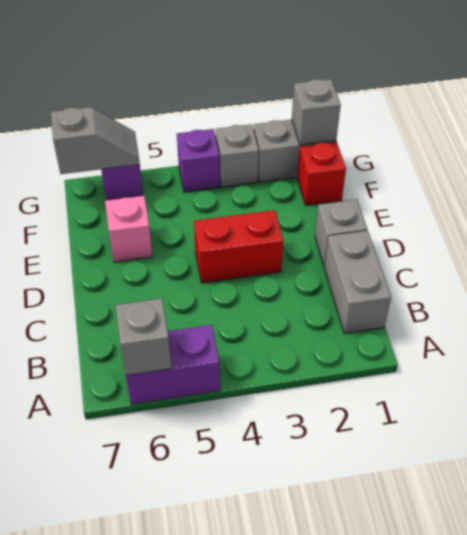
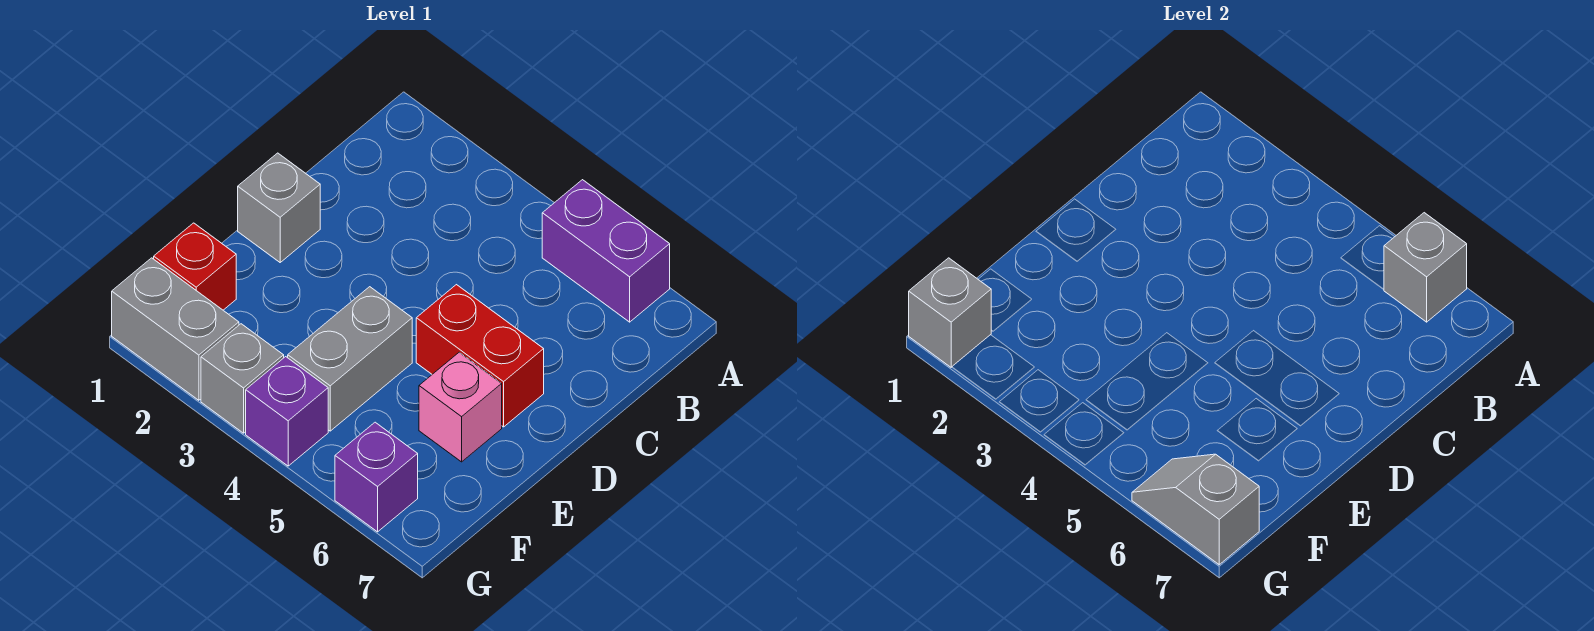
grey 1x2 brick [324,231,391,334] -> grey 1x2 brick moved to [288,287,412,431]
red 1x2 brick [194,210,283,283] -> red 1x2 brick moved to [416,285,544,427]

